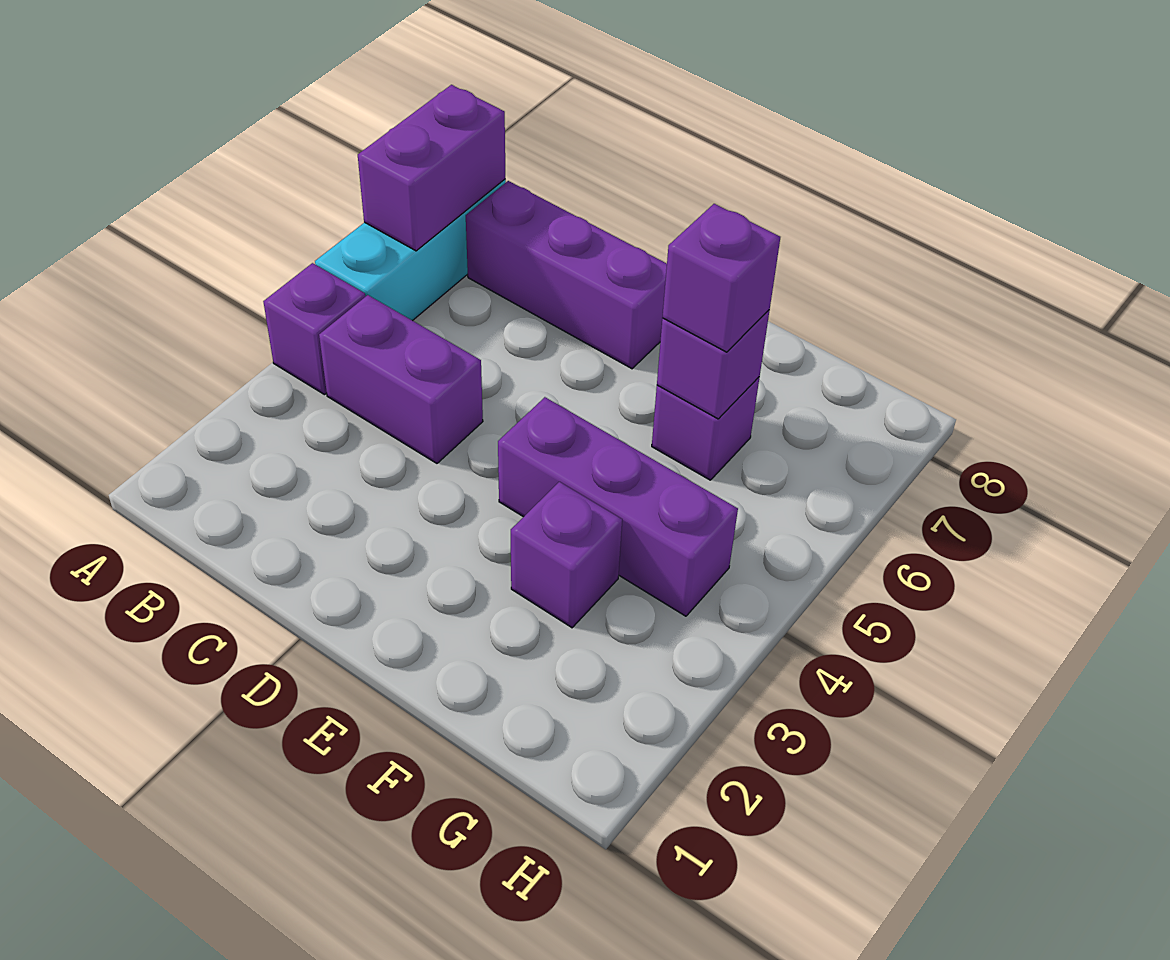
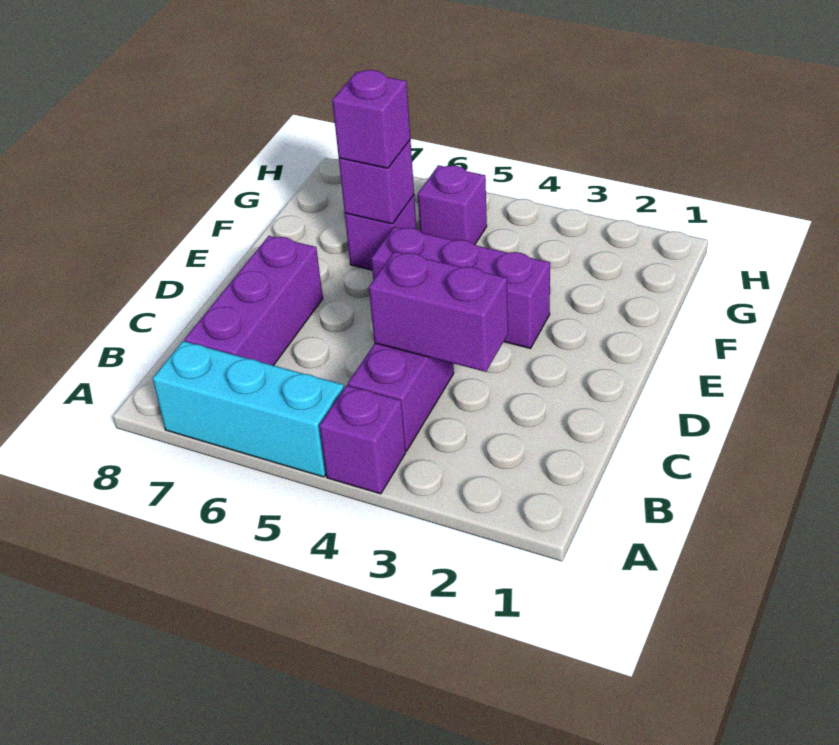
purple 1x2 brick [358,85,505,251] -> purple 1x2 brick moved to [369,251,508,372]
purple 1x3 brick [498,397,738,616] -> purple 1x3 brick turned to [371,227,550,348]
purple 1x1 brick [511,482,622,628] -> purple 1x1 brick moved to [418,165,487,245]

